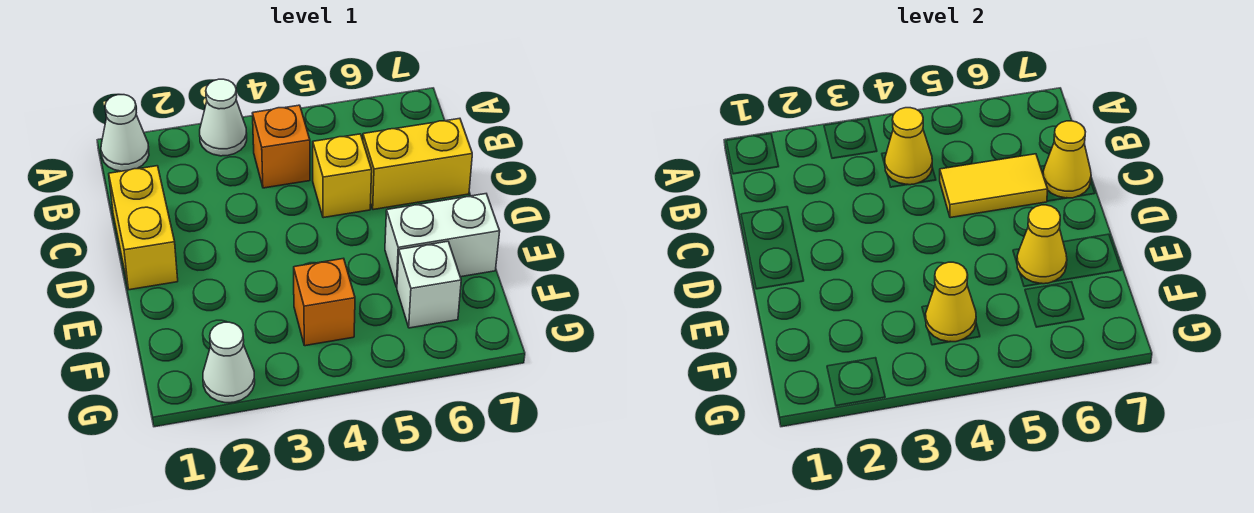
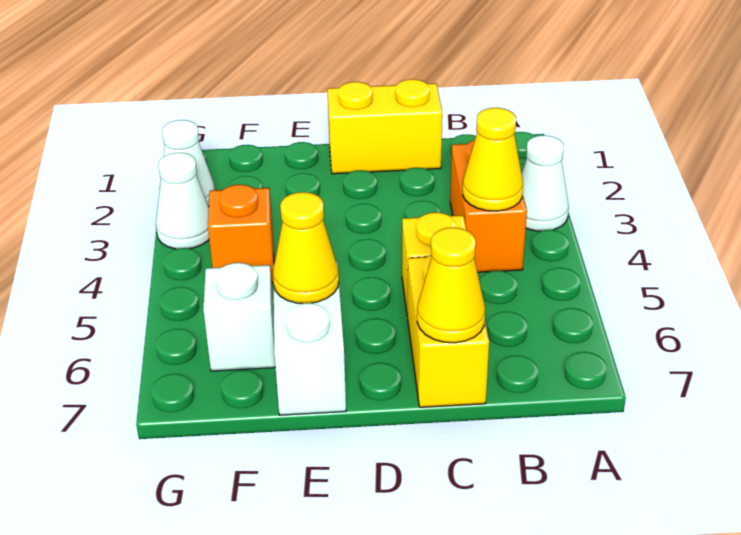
white 1x1 cone [101,95,149,171] -> white 1x1 cone moved to [156,153,209,249]
orange 1x1 brick [252,105,310,188] -> orange 1x2 brick [450,140,527,272]
yellow 1x2 tile [940,154,1048,218] -> none
yellow 1x1 cone [926,262,976,342] -> none

